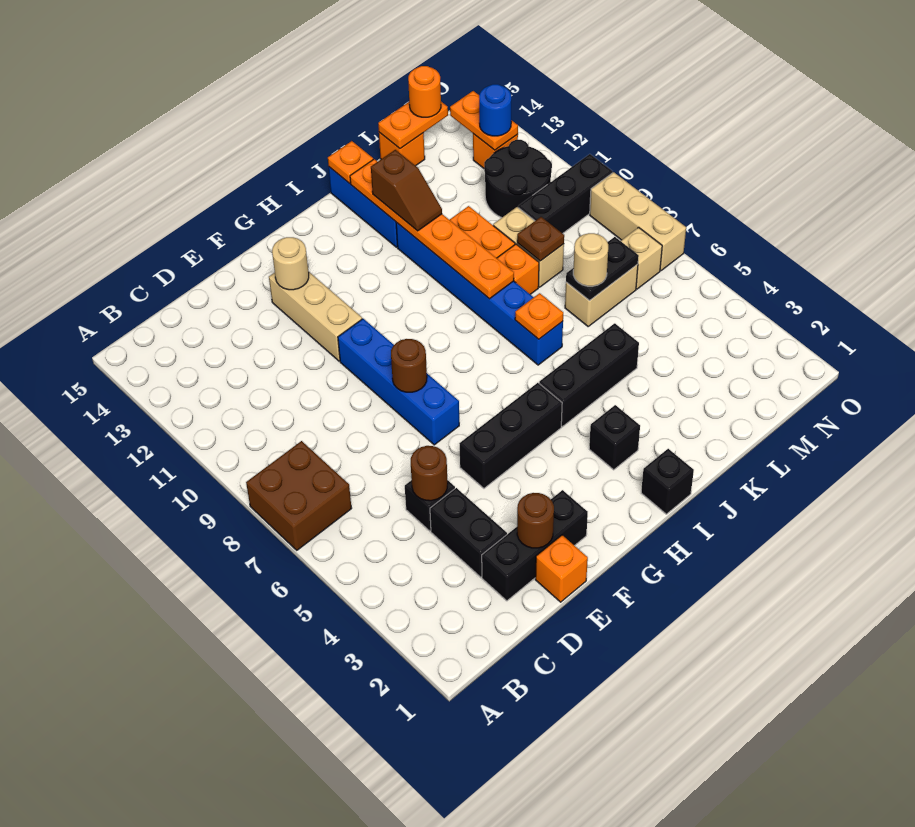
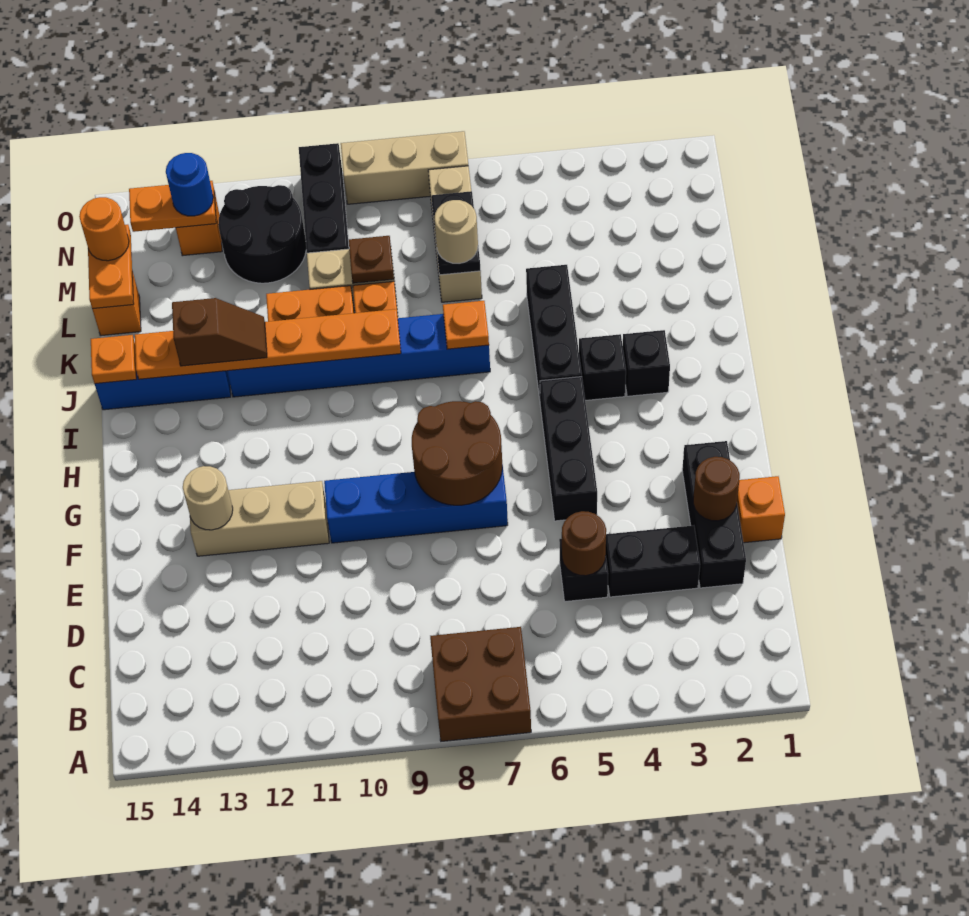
brown 1x1 round brick [391,339,427,392] -> brown 2x2 round brick [412,401,502,505]
black 1x1 brick [641,449,694,514] -> black 1x1 brick moved to [579,334,626,400]

